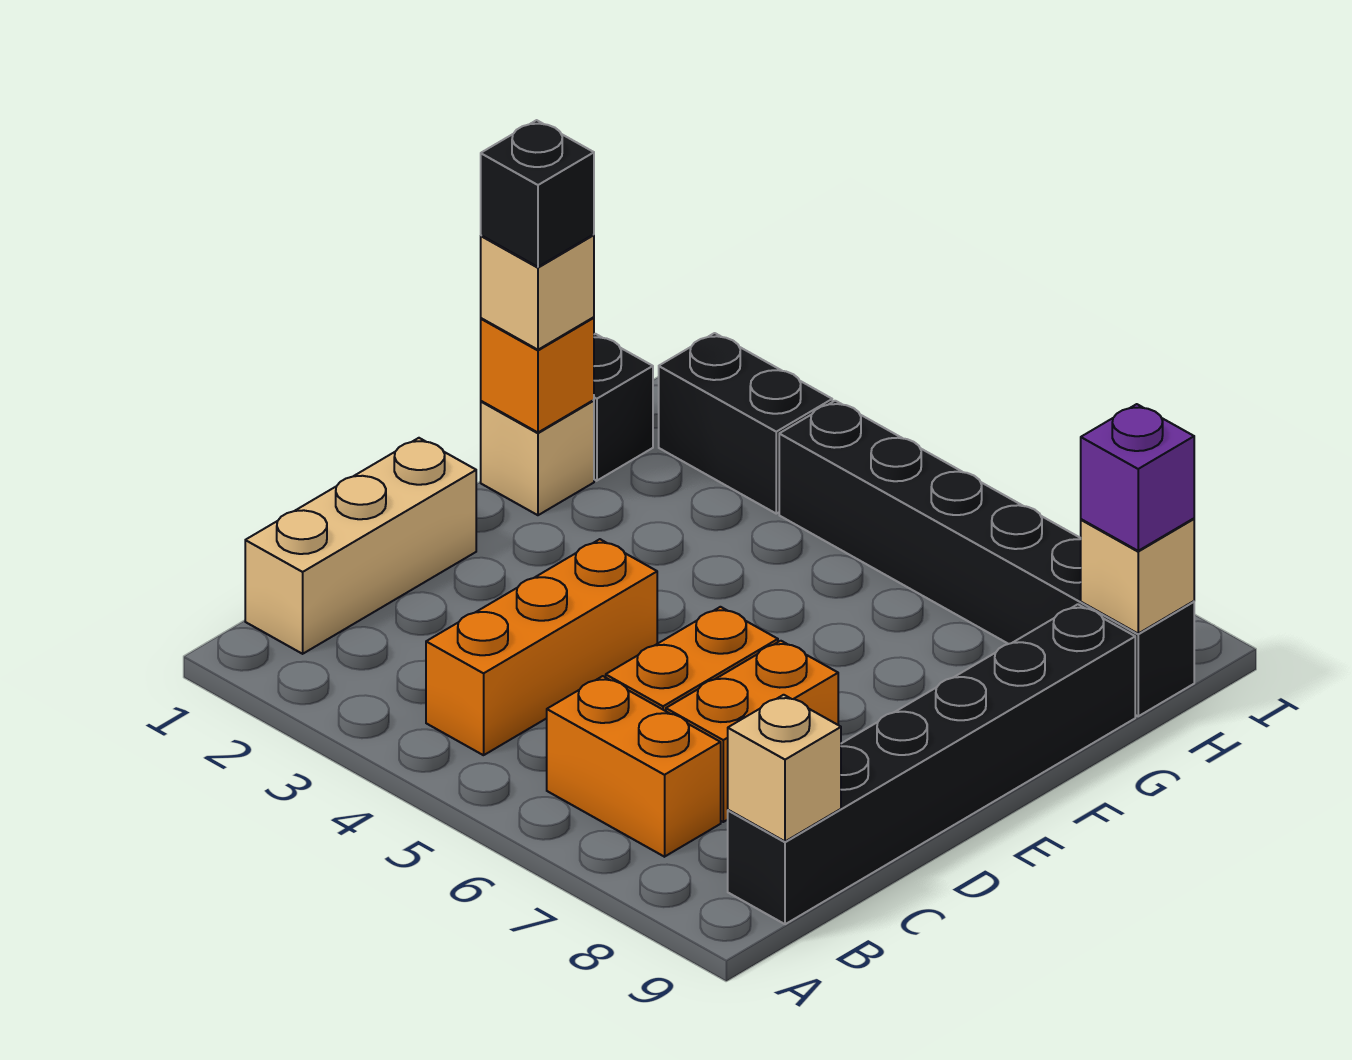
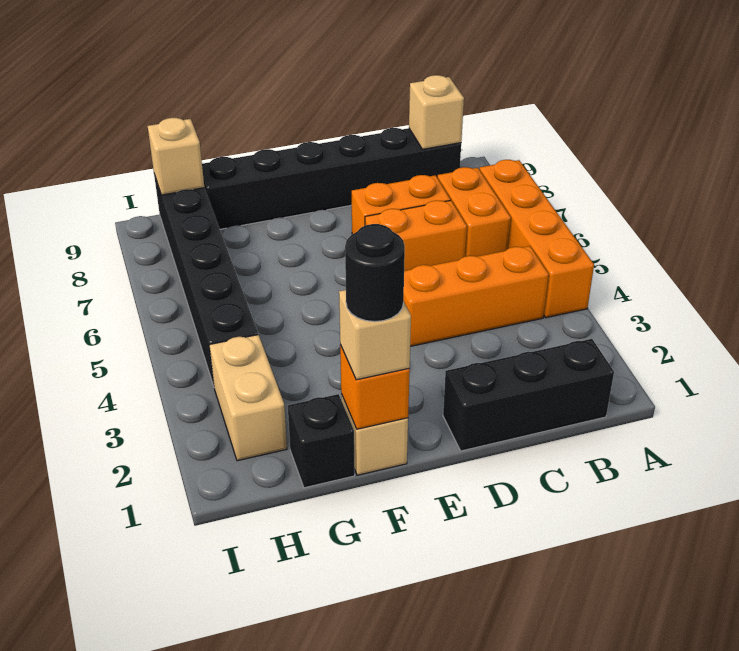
none -> orange 1x4 brick [480,160,594,318]
tan 1x3 brick [245,438,476,654] -> black 1x3 brick [443,339,614,451]
black 1x1 brick [481,120,594,267] -> black 1x1 round brick [345,224,405,322]
black 1x2 brick [659,333,832,514] -> tan 1x2 brick [210,335,287,461]
purple 1x1 brick [1081,404,1194,551] -> none

